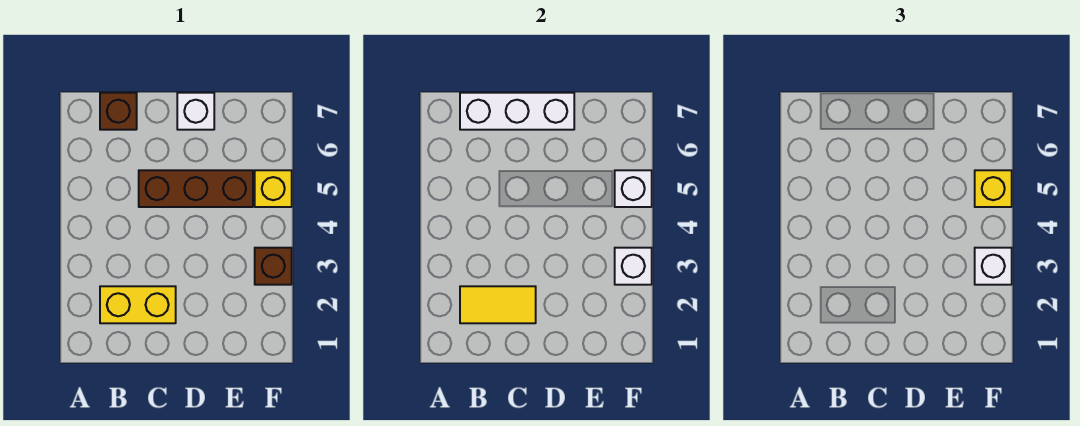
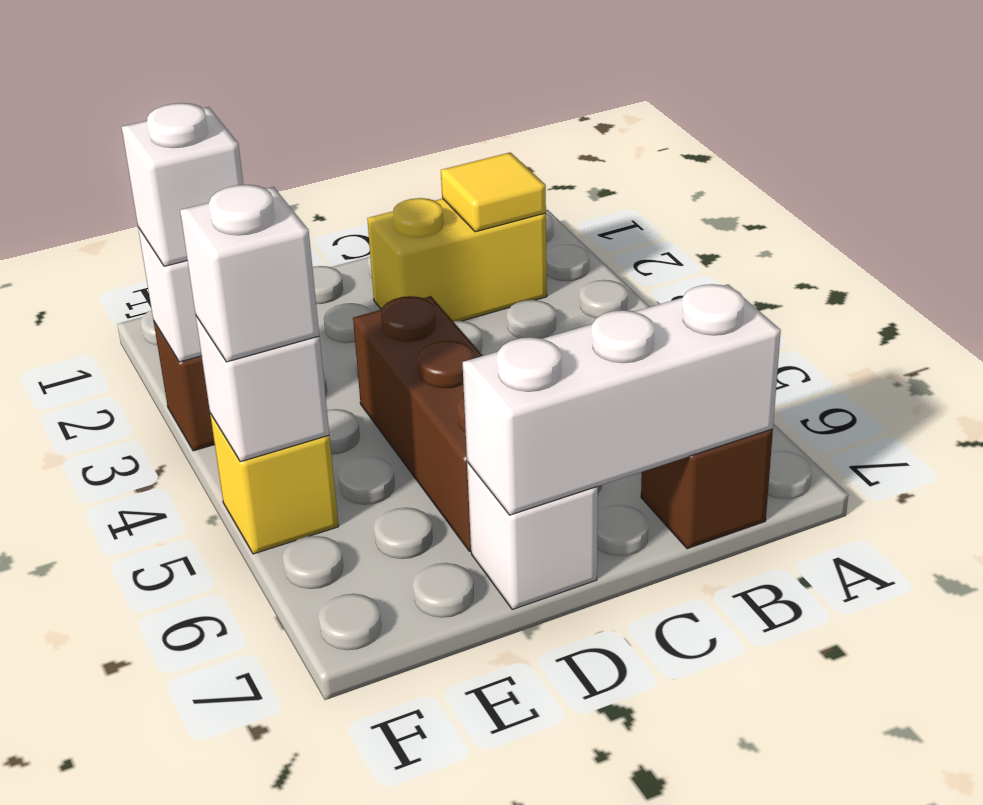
yellow 1x2 tile [460,286,536,323] -> yellow 1x1 tile [441,152,546,232]
brown 1x3 brick [139,170,253,207] -> brown 1x3 brick turned to [353,296,483,551]
yellow 1x1 brick [975,170,1012,207] -> white 1x1 brick [180,185,319,362]

